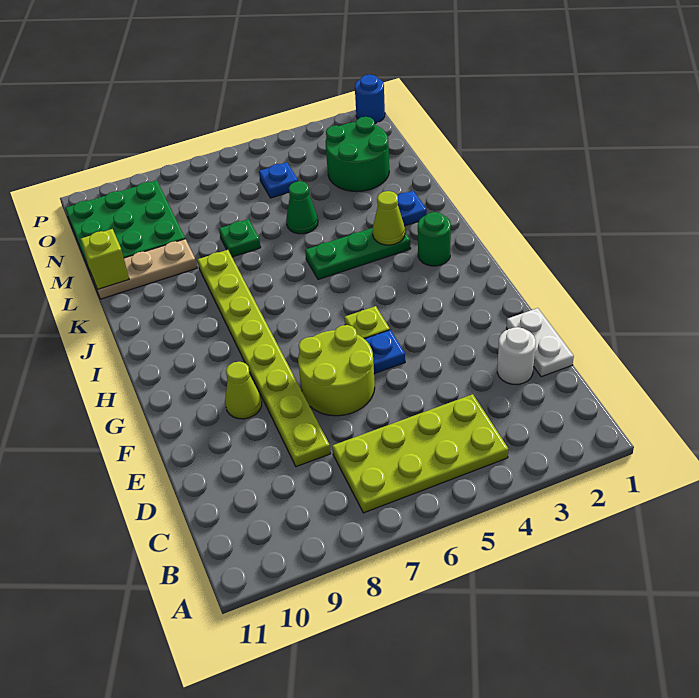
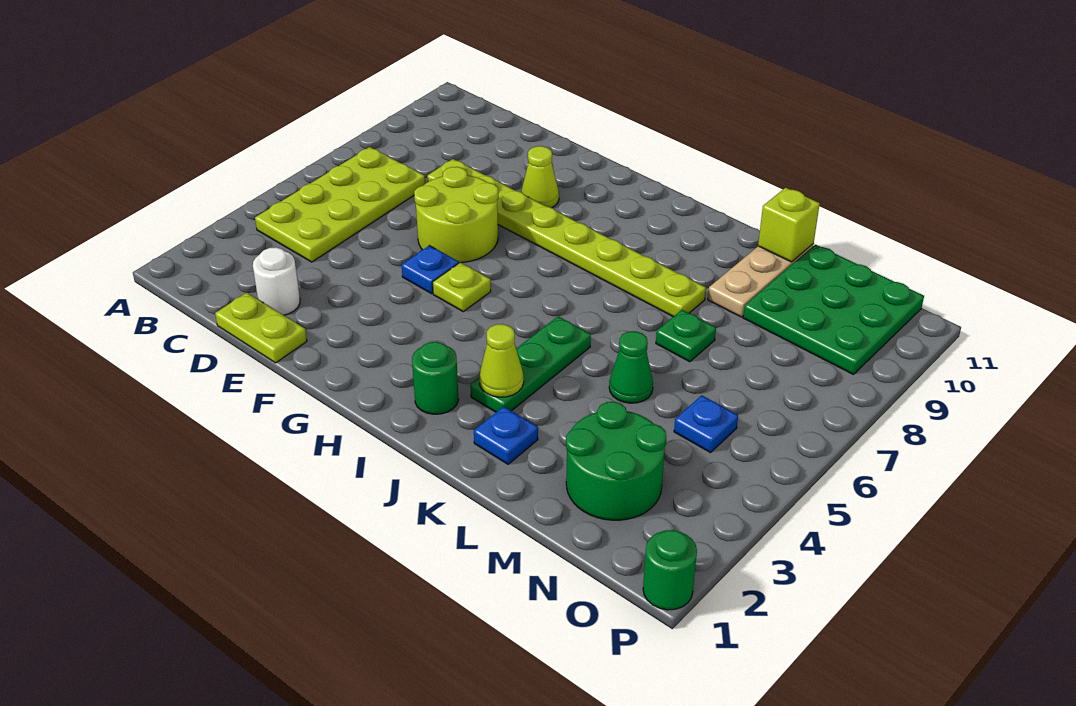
white 1x2 plate [507,308,574,377] -> lime 1x2 plate [215,293,307,363]
blue 1x1 round brick [355,75,385,123] -> green 1x1 round brick [643,530,697,610]

